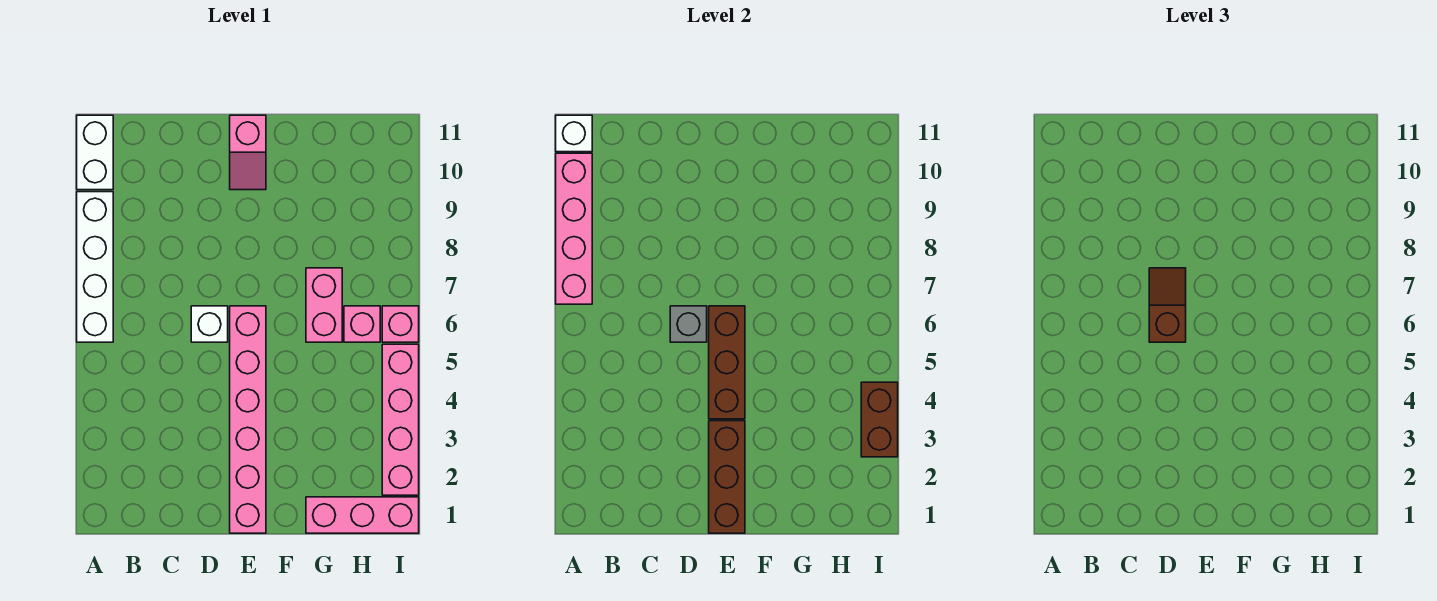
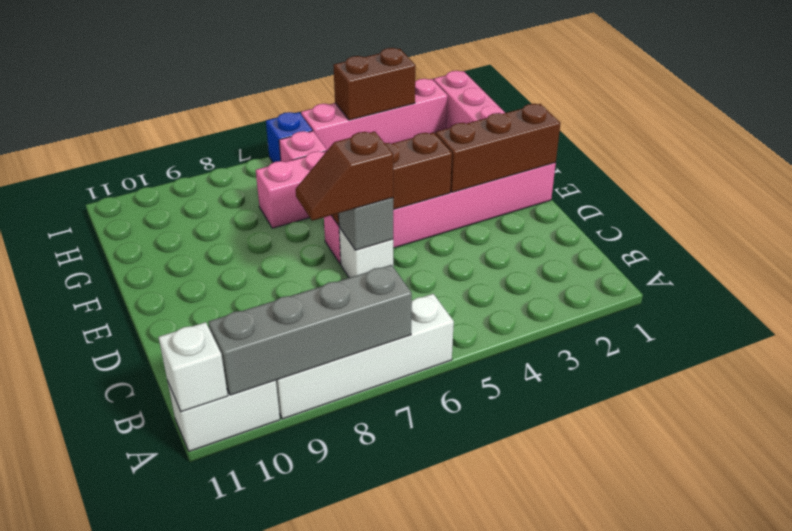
pink 1x4 brick [556,153,592,304] -> grey 1x4 brick [208,265,412,395]
pink 1x2 slope [230,115,266,190] -> none
pink 1x1 brick [382,306,419,342] -> blue 1x1 brick [266,112,312,163]

